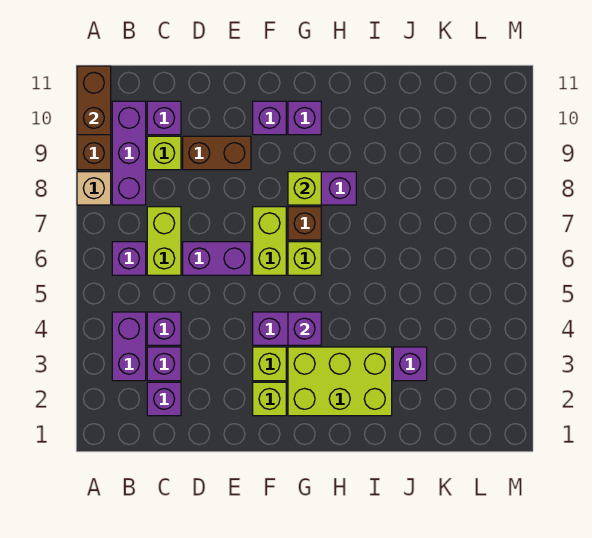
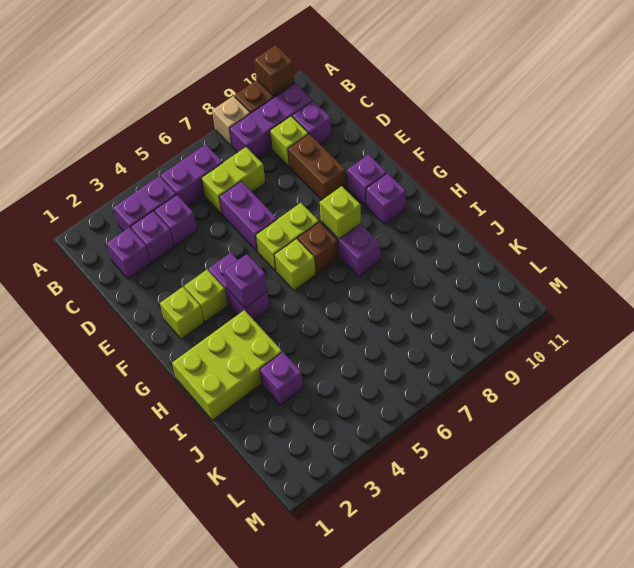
brown 1x2 brick [77,66,111,135] -> brown 1x1 brick [254,45,294,96]
purple 1x1 brick [112,242,146,275] -> purple 1x2 brick [161,144,223,206]
lime 2x3 brick [288,347,392,416] -> lime 2x3 brick turned to [172,310,282,420]

